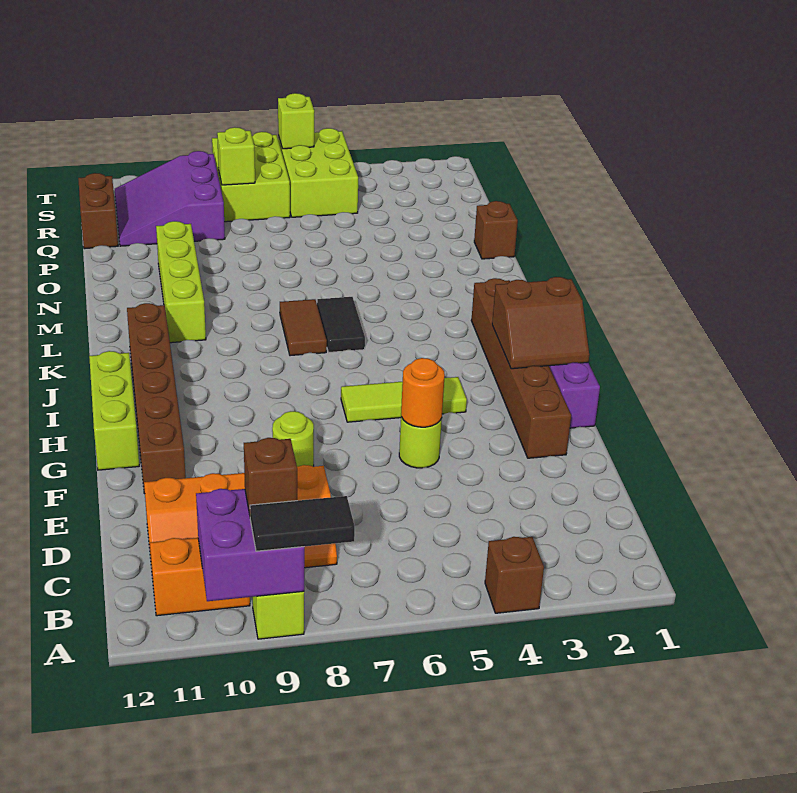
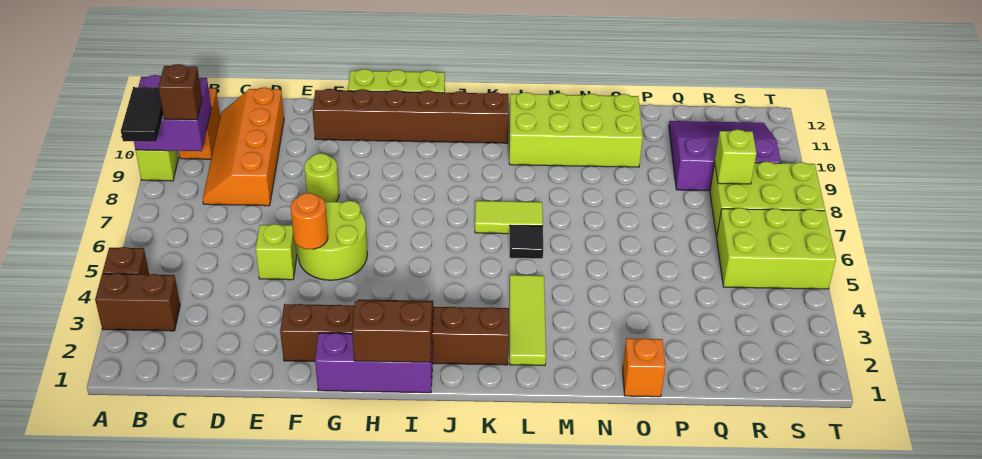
lime 1x1 round brick [399,417,442,468] -> lime 2x2 round brick [297,201,367,280]
brown 2x2 slope [492,277,589,369] -> brown 2x2 slope turned to [352,299,433,362]
lime 1x3 tile [341,377,467,422] -> lime 1x3 tile moved to [510,275,546,366]
black 1x2 tile [317,297,365,352] -> black 1x1 tile [509,225,543,259]
brown 1x2 tile [280,299,327,356] -> lime 1x2 tile [475,201,543,234]
lime 1x4 brick [156,221,206,343] -> lime 2x4 brick [509,92,643,167]
brown 1x1 brick [474,201,518,259] -> orange 1x1 brick [623,338,665,397]
brown 1x2 brick [78,173,118,249] -> brown 1x2 brick moved to [95,273,180,331]
lime 1x1 brick [278,93,314,149] -> lime 1x1 brick moved to [256,224,297,280]

